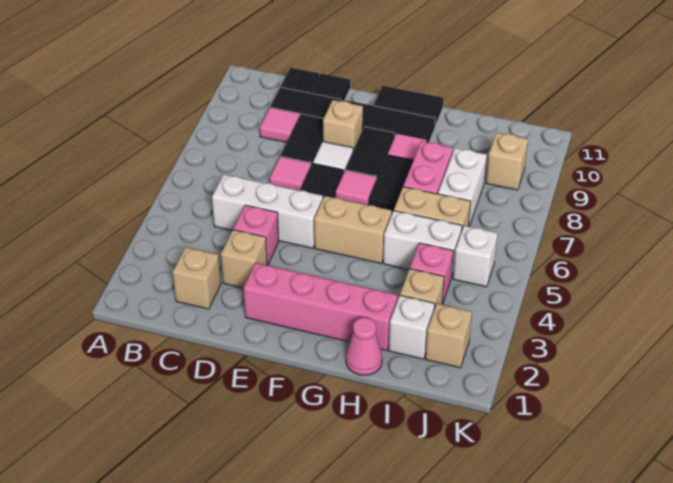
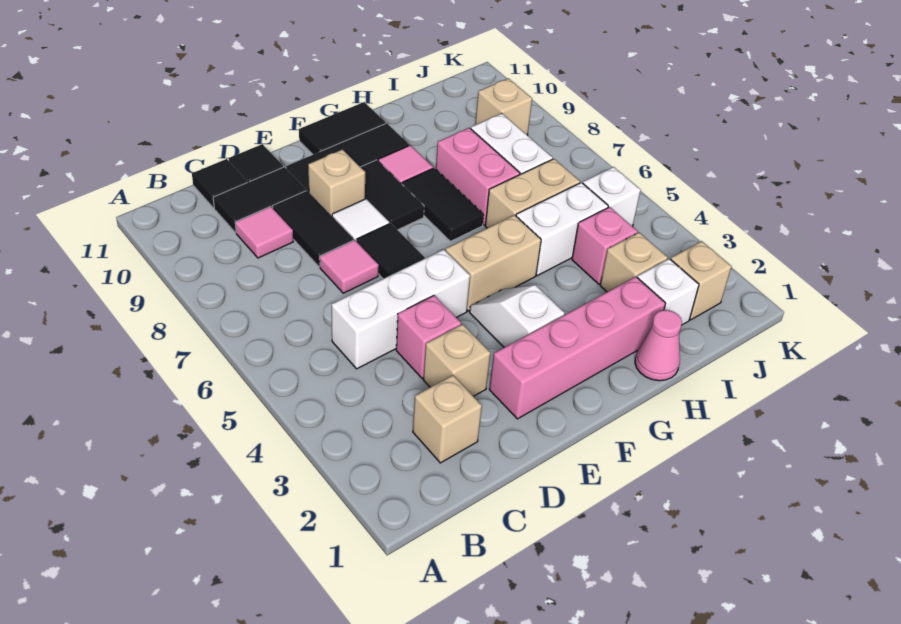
none -> white 1x2 slope [470,285,565,347]
pink 1x1 tile [336,170,376,205] -> none

